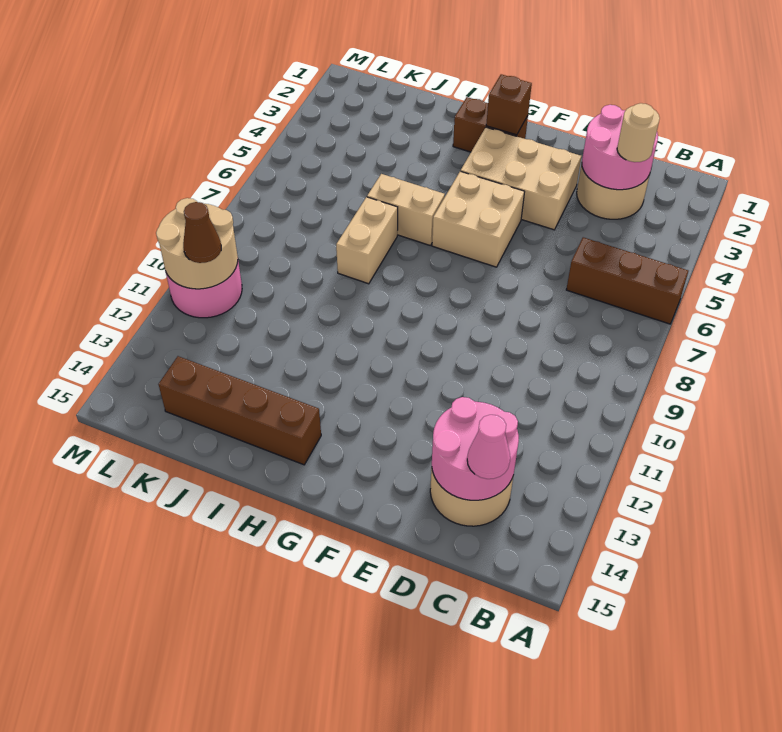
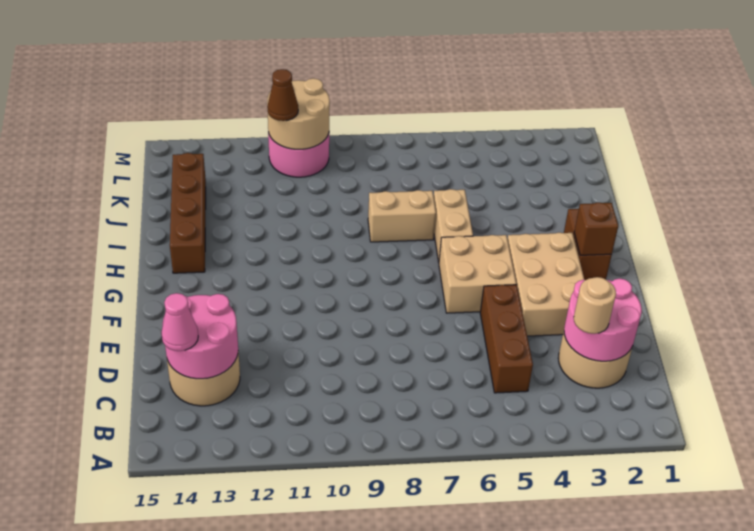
brown 1x3 brick [566,237,688,324] -> brown 1x3 brick moved to [480,285,533,393]

